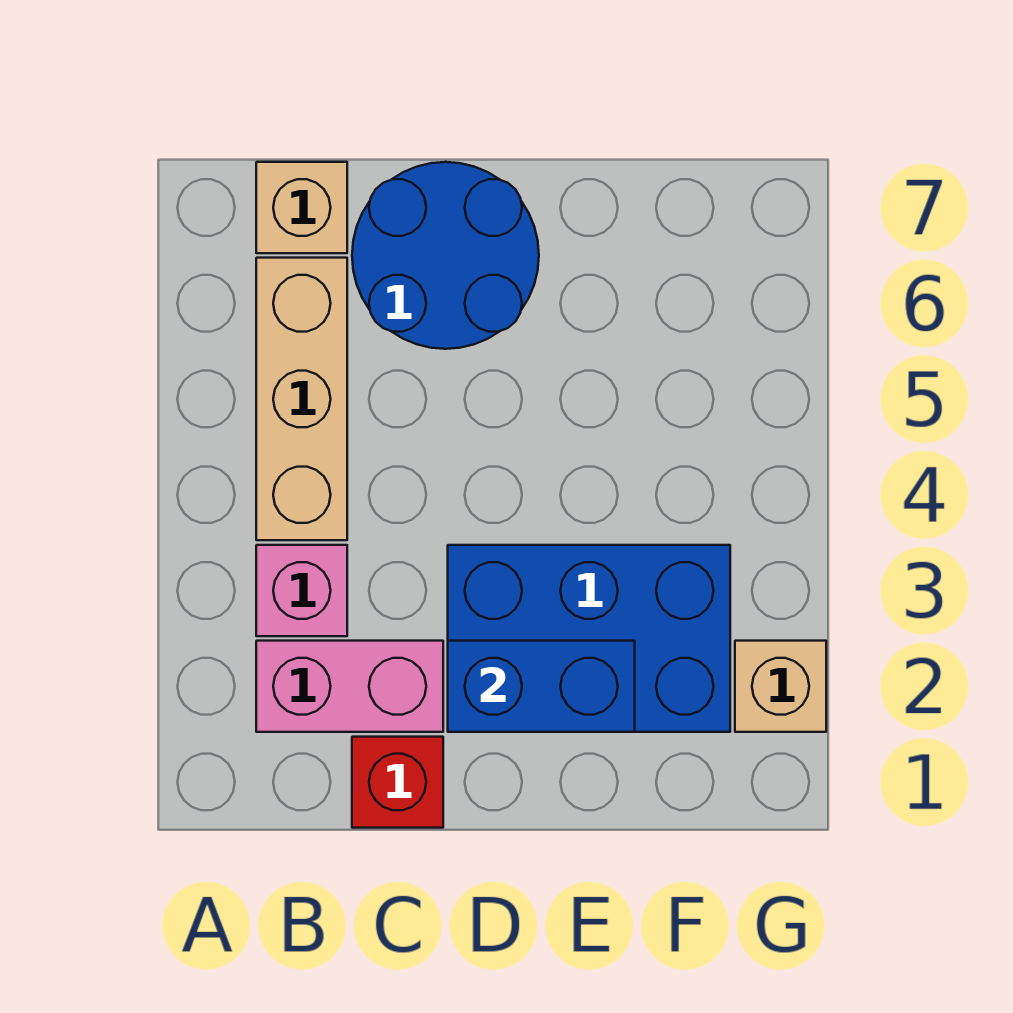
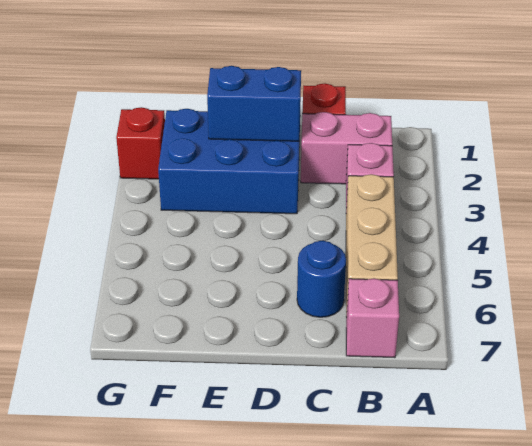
tan 1x1 brick [256,162,347,253] -> pink 1x1 brick [346,278,399,358]
blue 2x2 round brick [352,162,539,349] -> blue 1x1 round brick [297,241,346,317]
tan 1x1 brick [735,641,826,732] -> red 1x1 brick [116,107,165,179]

